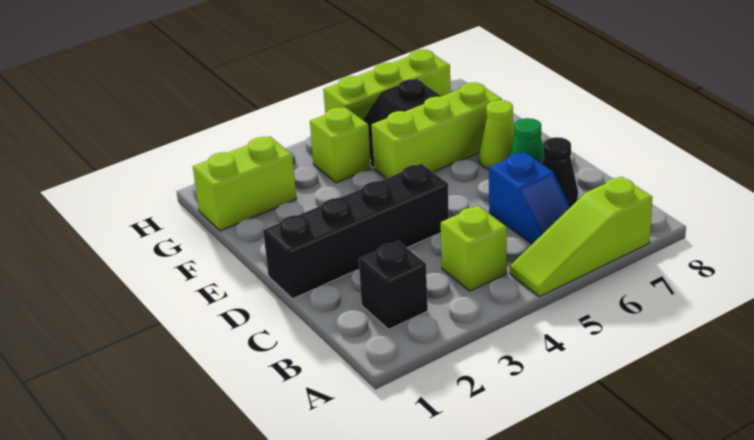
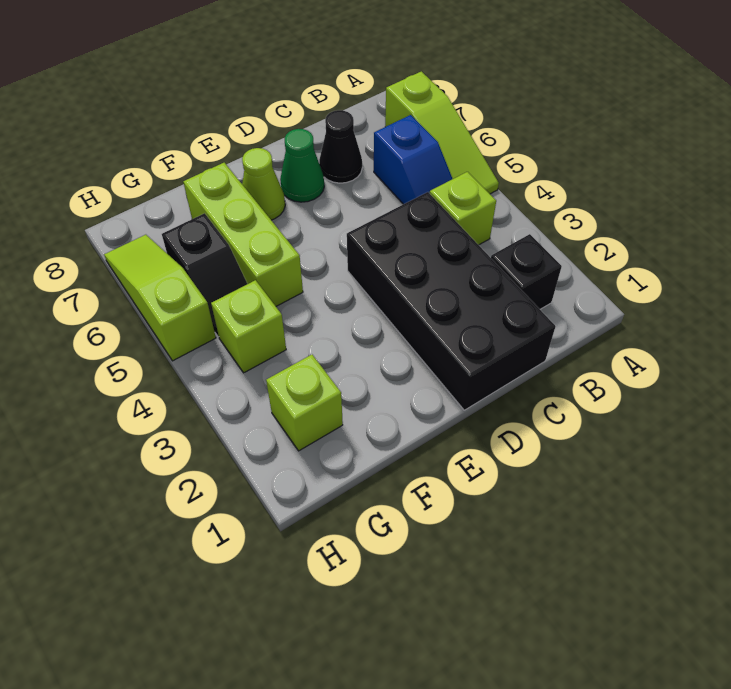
blue 1x2 slope [489,152,570,244] -> blue 1x2 slope turned to [374,115,452,204]
black 1x4 brick [263,164,449,299] -> black 2x4 brick [347,192,555,410]
lime 1x2 brick [193,136,296,231] -> lime 1x1 brick [266,355,343,451]
lime 1x3 brick [323,49,451,121] -> lime 1x3 slope [104,235,216,361]

